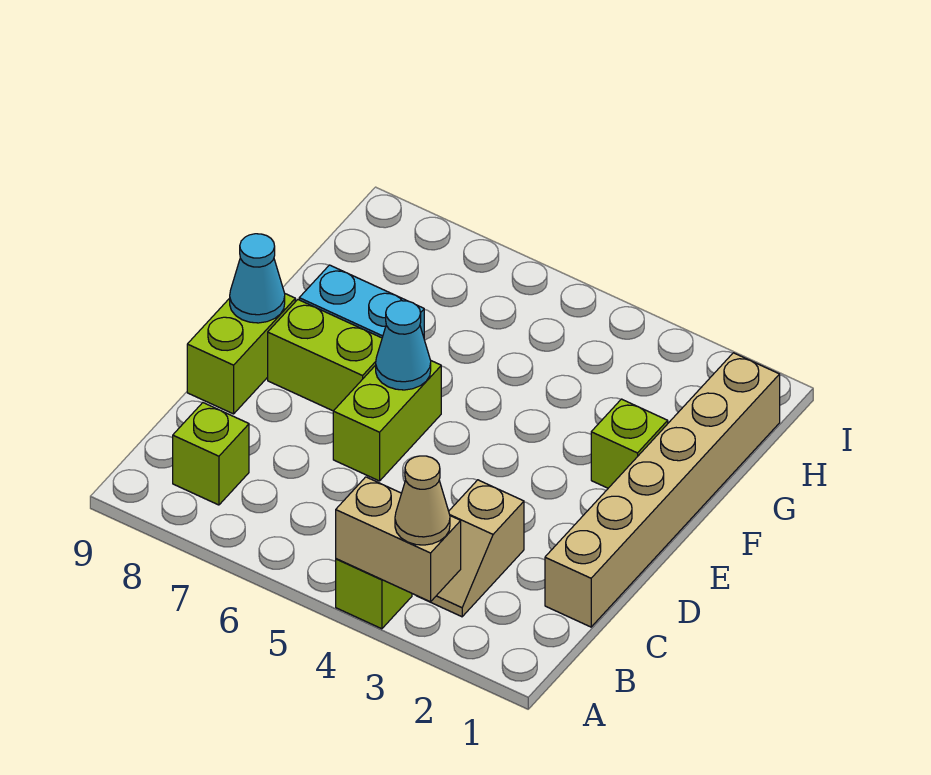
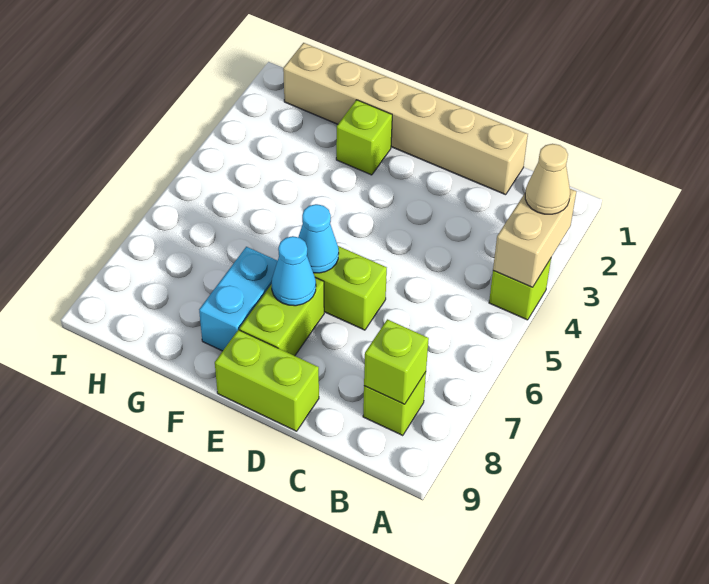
tan 1x2 slope [416,480,524,617] -> none
none -> lime 1x1 brick [364,319,429,404]
cyan 1x1 cone [230,234,285,323] -> cyan 1x1 cone moved to [272,236,316,306]

